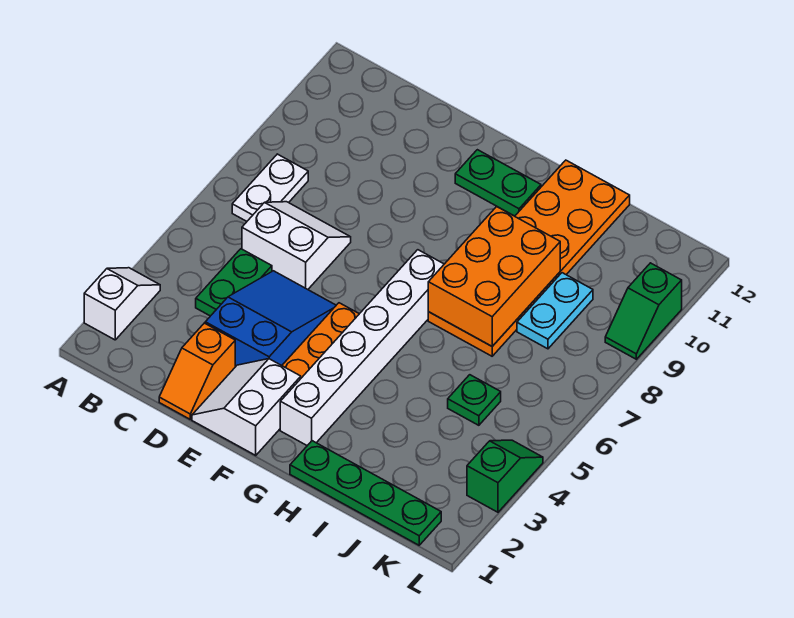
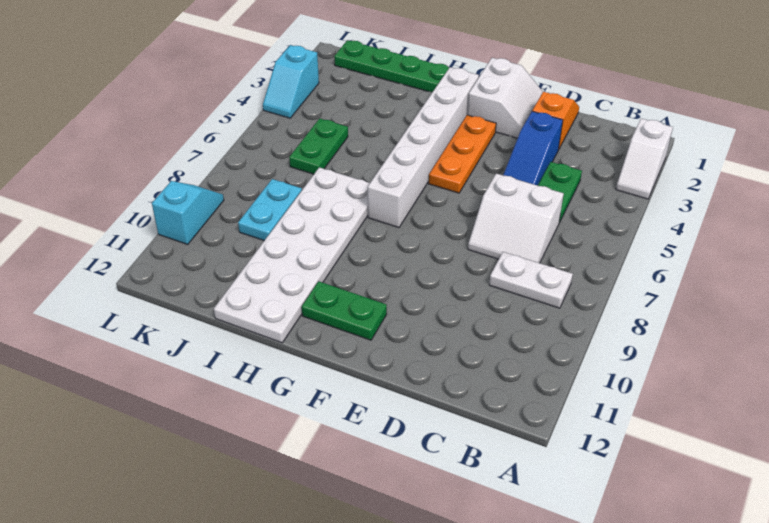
white 1x2 plate [232,154,308,221] -> white 1x2 plate turned to [489,252,573,308]
blue 2x3 slope [205,271,336,367] -> blue 1x3 slope [503,111,563,186]
orange 2x6 plate [428,160,630,356] -> white 2x6 plate [214,167,370,343]
orange 2x3 brick [428,206,560,346] -> none
green 1x1 plate [448,375,501,425] -> green 1x2 plate [289,118,348,174]
green 1x2 slope [467,440,543,512] -> cyan 1x2 slope [263,45,319,118]
green 1x2 slope [605,263,682,359] -> cyan 1x2 slope [152,181,224,245]

